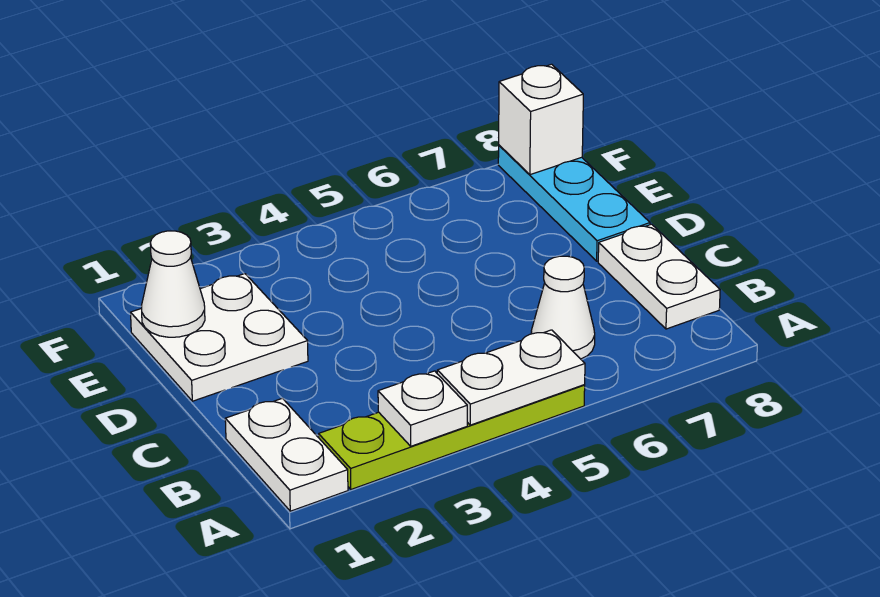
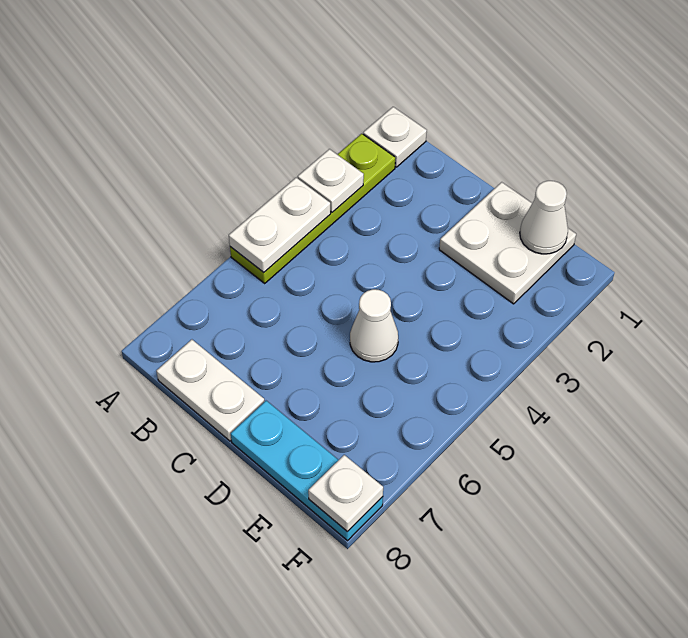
white 1x2 plate [225,398,348,511] -> white 1x1 plate [363,107,427,167]
white 1x1 cone [531,256,595,359] -> white 1x1 cone moved to [350,289,398,362]
white 1x1 brick [499,64,583,175] -> white 1x1 plate [308,455,383,532]

